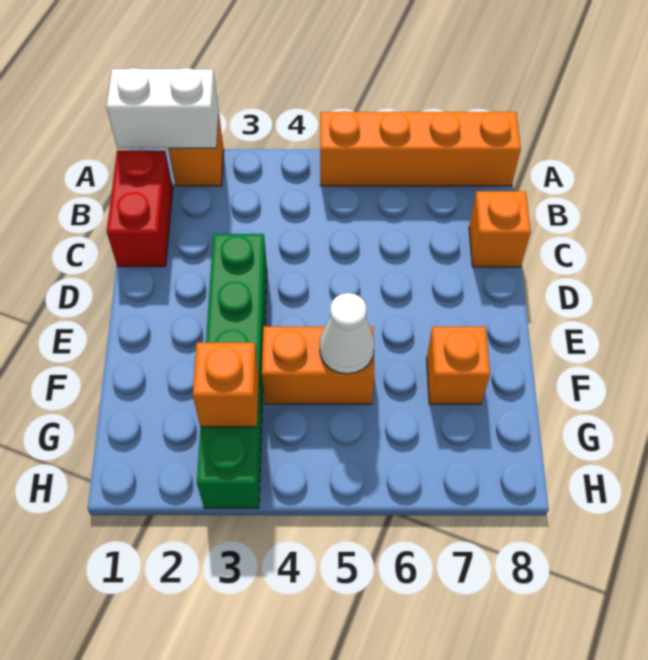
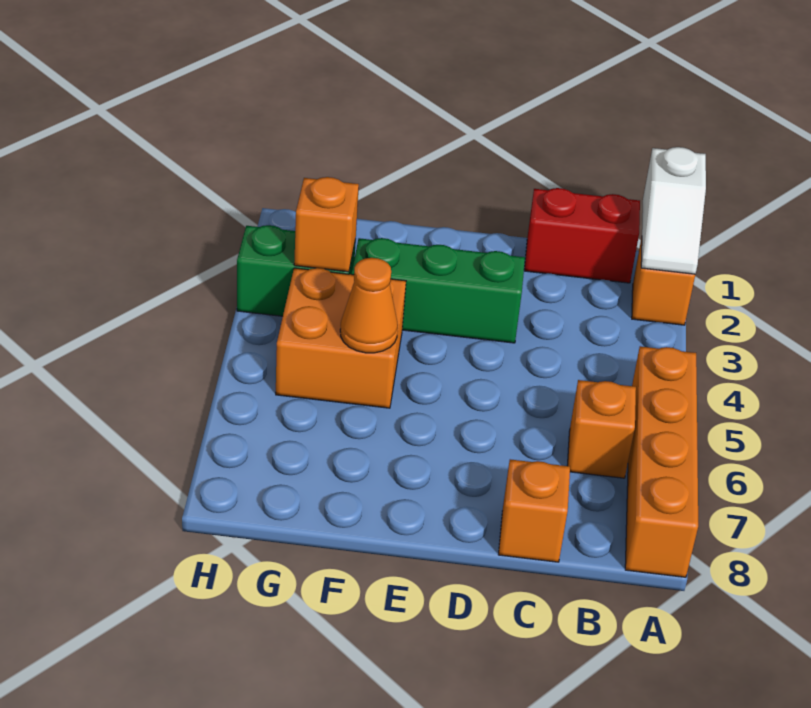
white 1x2 brick [106,68,219,148] -> white 1x2 slope [641,147,706,274]
orange 1x2 brick [262,327,375,404] -> orange 2x2 brick [276,268,406,408]
white 1x1 cone [320,293,374,374] -> orange 1x1 cone [340,258,398,353]
orange 1x1 brick [427,327,490,404] -> orange 1x1 brick moved to [567,380,636,478]

